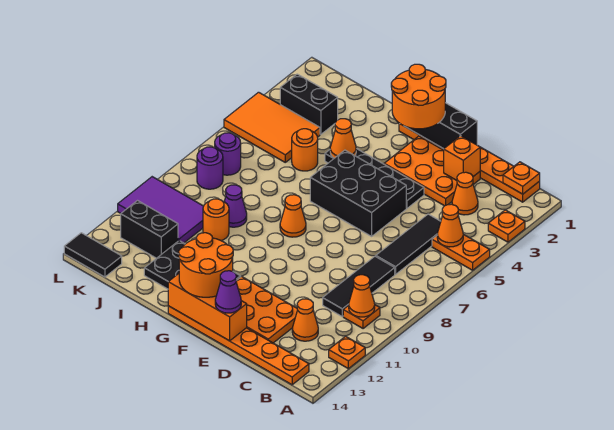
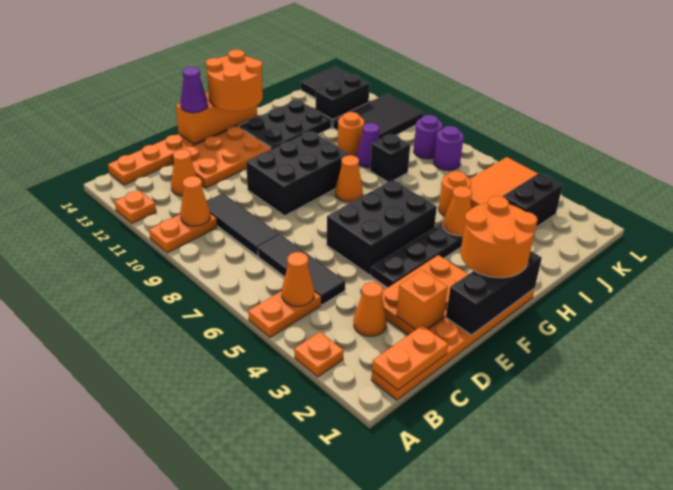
orange 1x1 plate [503,162,540,194] -> orange 1x2 plate [372,325,448,390]
orange 1x1 plate [343,305,380,329] -> orange 1x2 plate [149,214,217,253]
none -> black 2x3 brick [246,131,349,216]
none -> black 1x1 brick [370,134,410,182]
purple 2x3 tile [118,177,204,243] -> black 2x3 tile [333,94,423,139]

